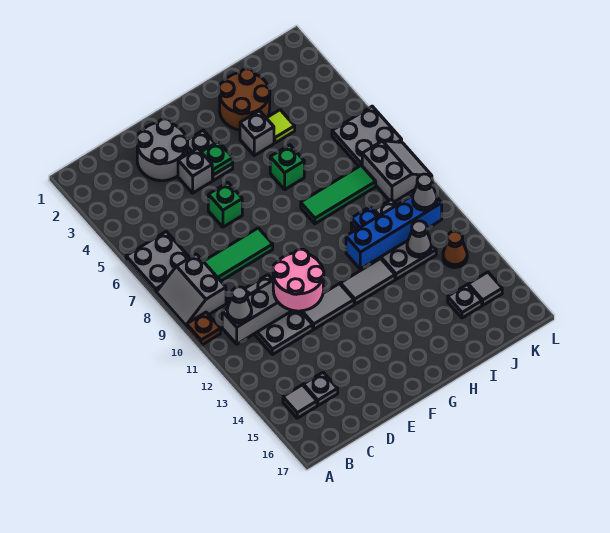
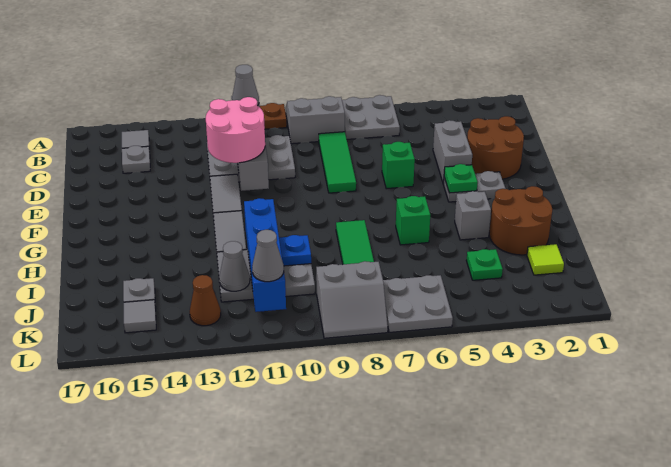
grey 2x2 round brick [137,119,188,181] -> brown 2x2 round brick [467,116,524,179]
grey 1x1 brick [178,148,212,193] -> grey 1x2 brick [433,120,472,184]
lime 1x1 tile [267,110,295,143] -> lime 1x1 tile moved to [527,244,564,275]
none -> green 1x1 plate [466,249,503,280]

